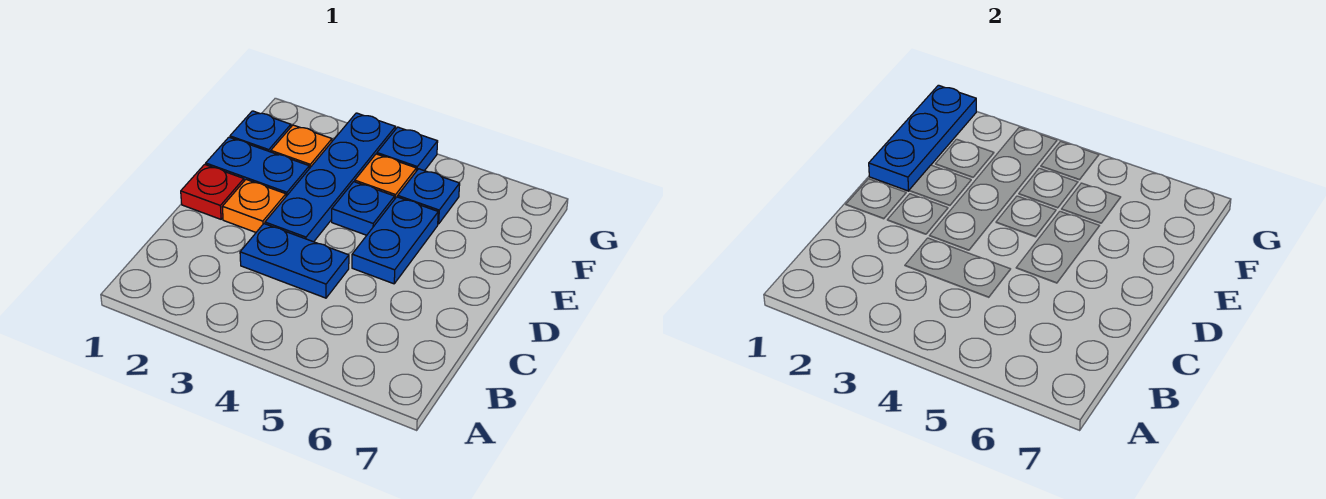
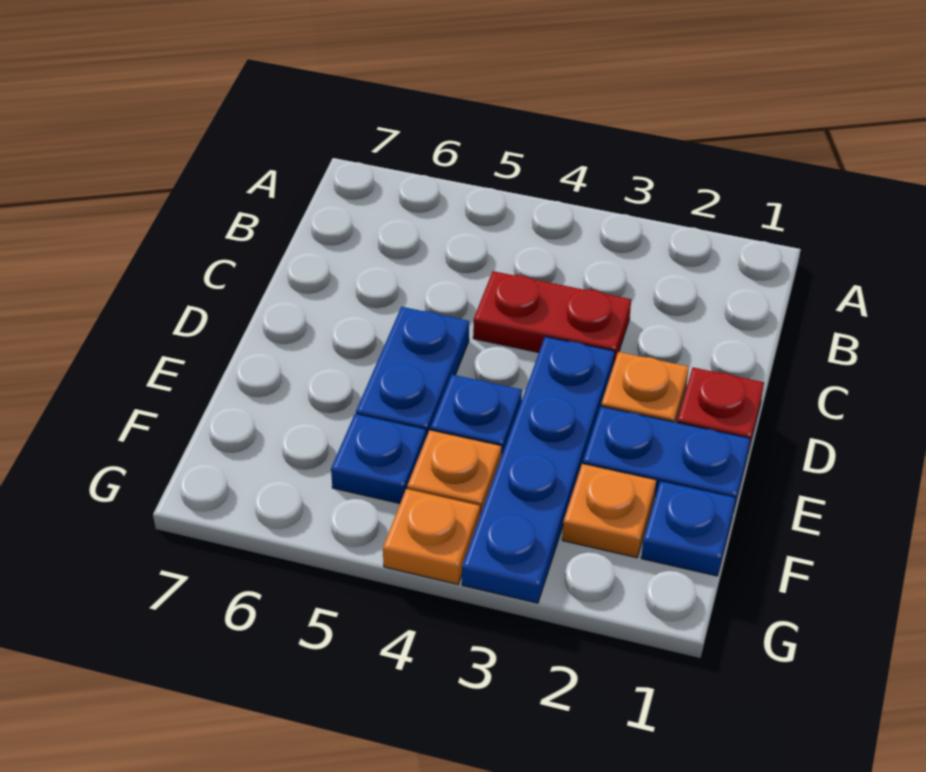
blue 1x2 plate [240,224,349,298] -> red 1x2 plate [473,271,631,366]
blue 1x3 plate [869,85,976,191] -> none
blue 1x1 plate [377,127,438,171] -> orange 1x1 plate [383,489,480,584]

